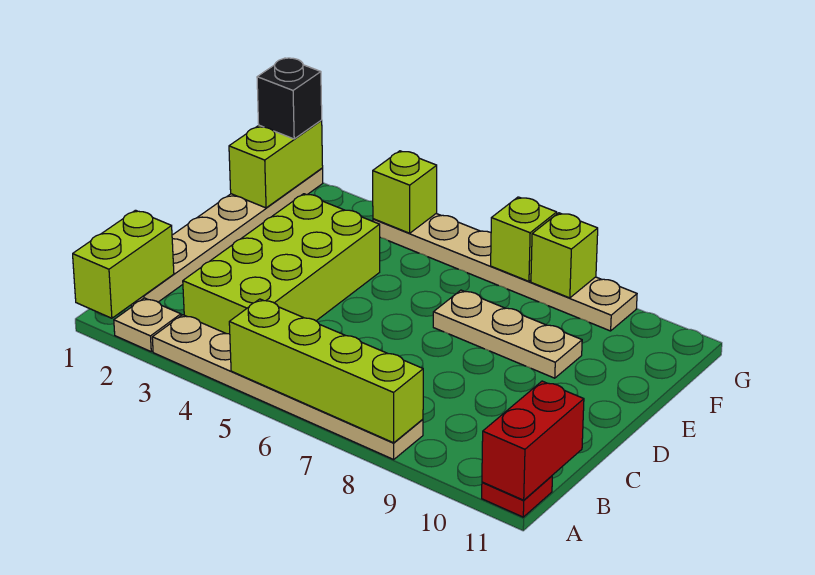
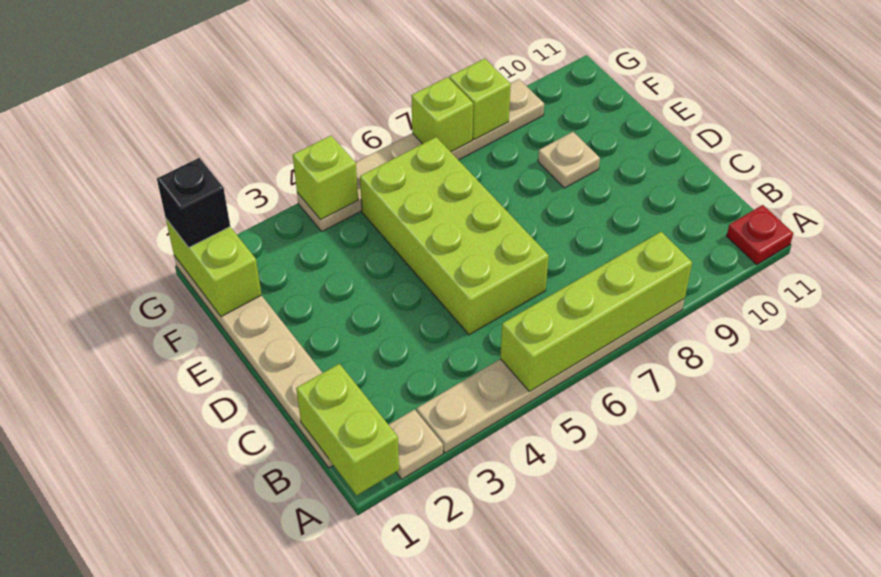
red 1x2 brick [482,381,584,500] -> none
lime 2x4 brick [183,194,380,334] -> lime 2x4 brick moved to [360,137,549,335]
tan 1x3 plate [433,290,582,378] -> tan 1x1 plate [538,132,600,188]

